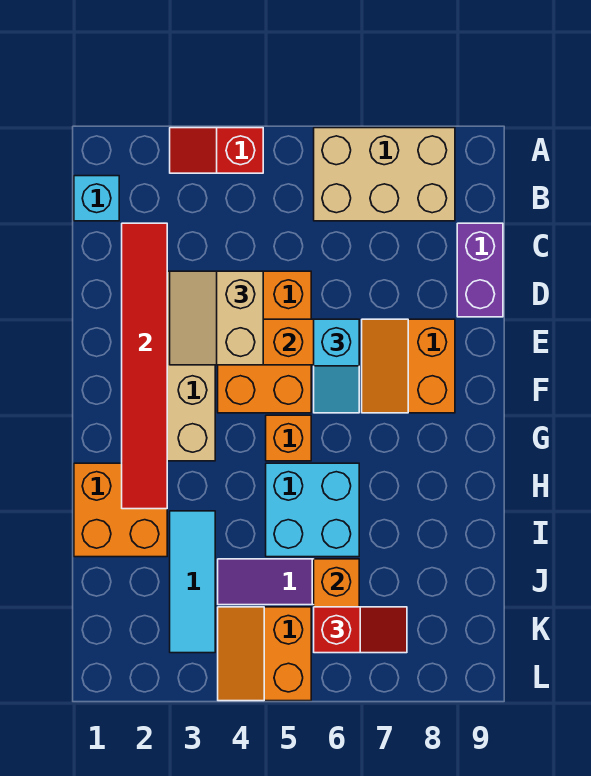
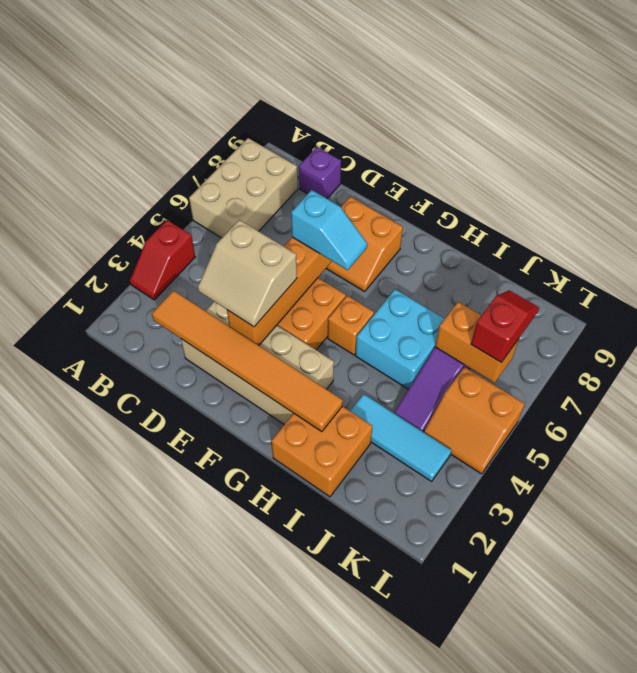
cyan 1x1 brick [74,176,119,221] -> none
red 1x6 tile [122,223,167,509] -> orange 1x6 tile [152,291,343,432]
purple 1x2 brick [457,223,503,317] -> purple 1x1 brick [299,147,341,198]

